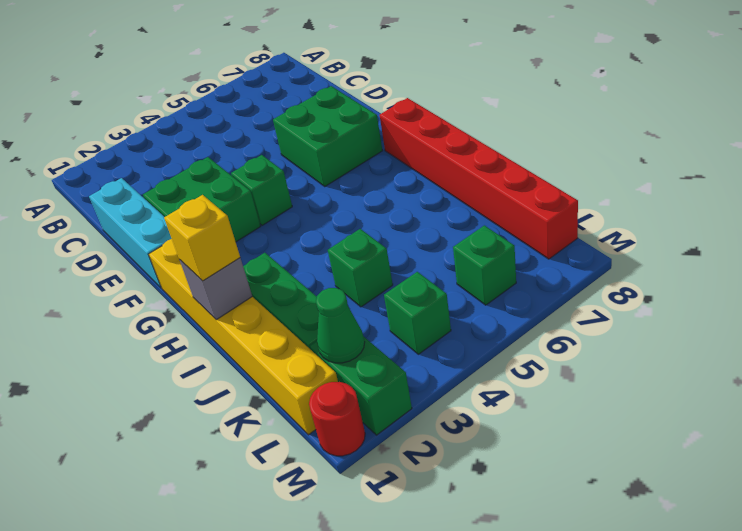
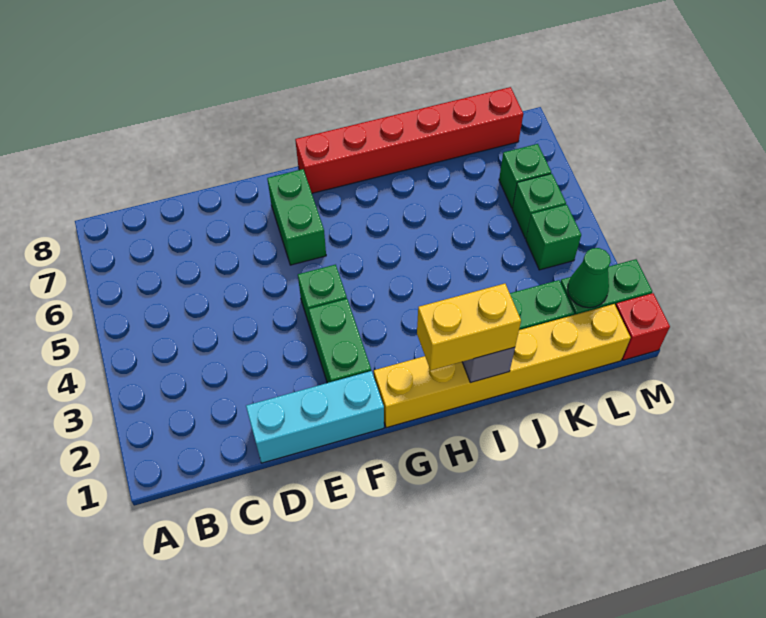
green 2x2 brick [143,157,261,242] -> green 1x2 brick [309,299,371,383]
green 2x2 brick [273,86,382,186] -> green 1x2 brick [267,169,326,265]
yellow 1x1 brick [164,195,240,281] -> yellow 1x2 brick [417,284,521,370]
green 1x1 brick [328,229,393,307] -> green 1x1 brick moved to [512,174,566,238]
red 1x1 round brick [309,382,365,456] -> red 1x1 brick [615,293,670,360]

